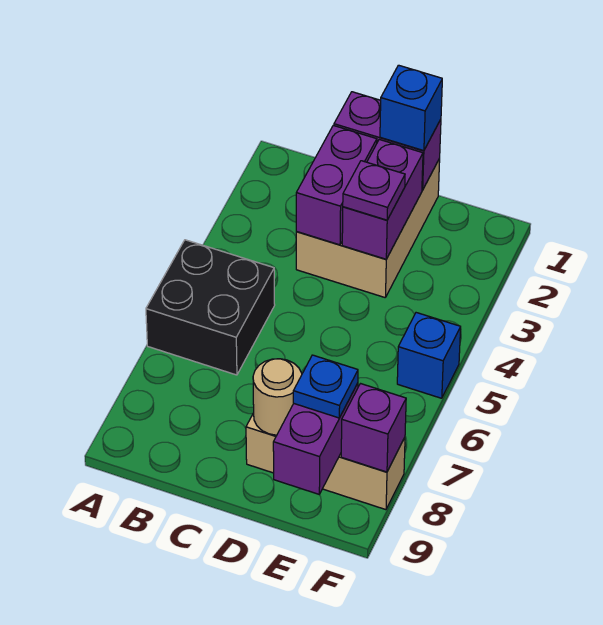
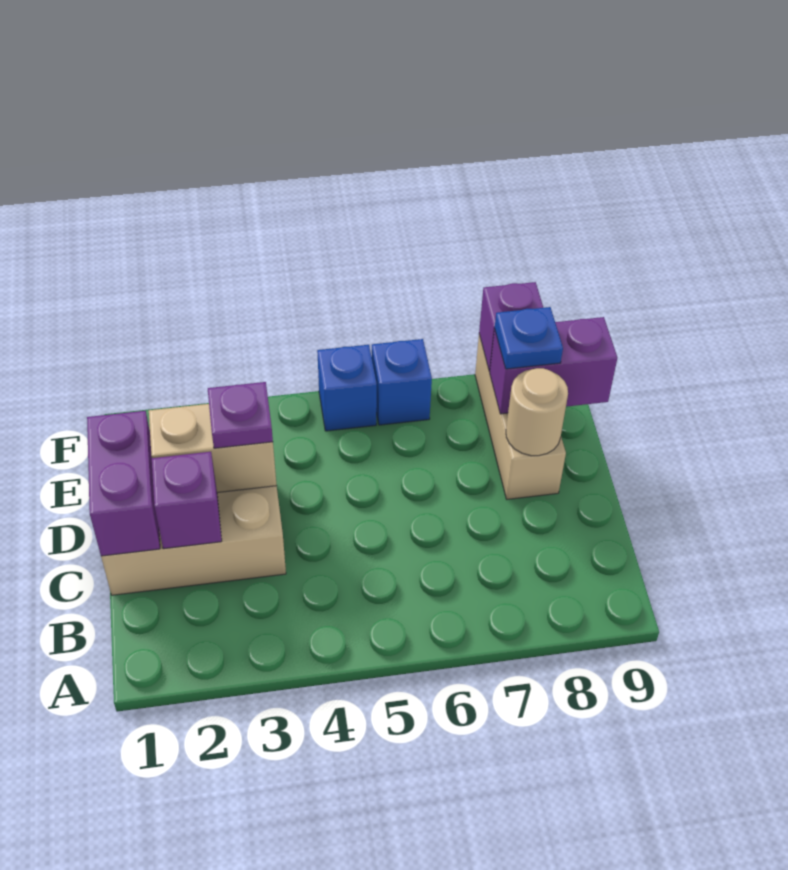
black 2x2 brick [146,240,275,375] -> none
purple 1x2 brick [296,125,377,245] -> purple 1x1 brick [152,452,222,549]
blue 1x1 brick [380,65,442,151] -> blue 1x1 brick moved to [372,339,432,425]
purple 1x2 brick [342,139,423,259] -> tan 1x2 brick [149,404,277,493]

